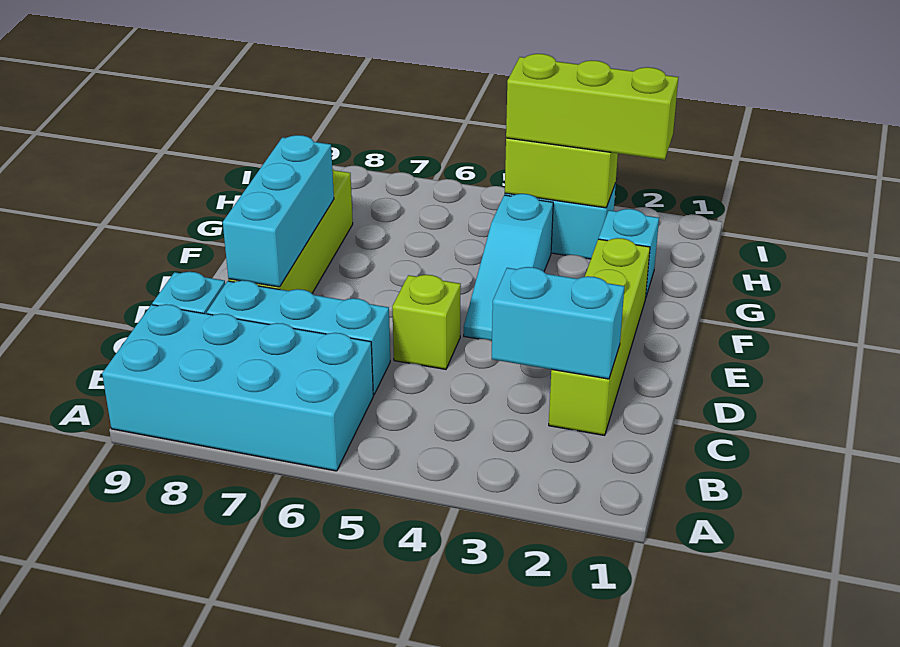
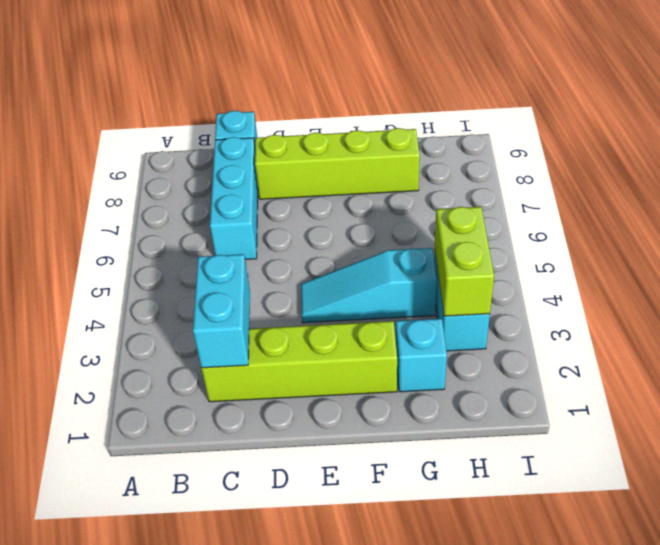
cyan 2x4 brick [102,304,373,471] -> none
lime 1x1 brick [392,275,461,369] -> none
cyan 1x3 brick [223,135,334,287] -> none
lime 1x3 brick [506,54,678,160] -> none

